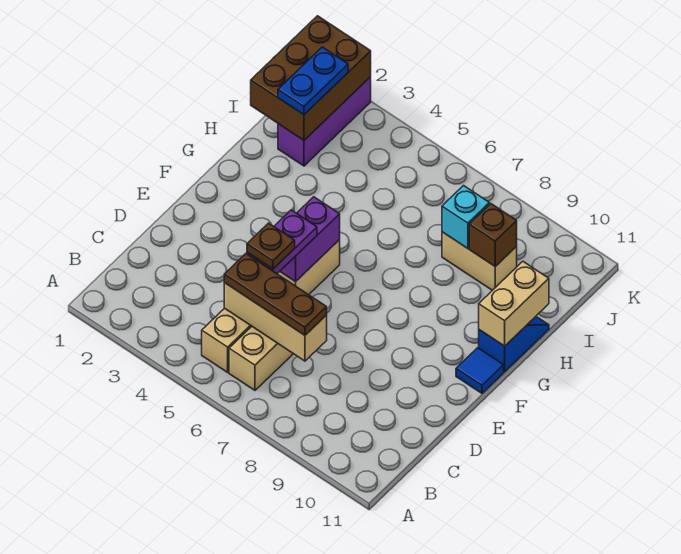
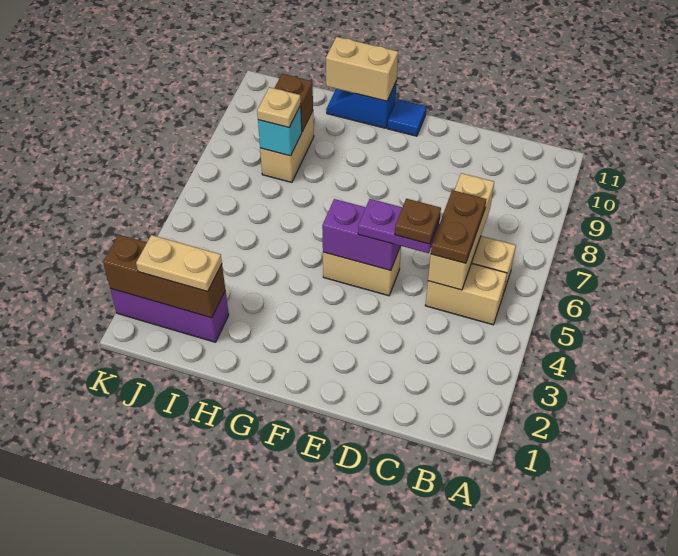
brown 1x3 plate [224,254,327,335] -> brown 1x2 plate [431,190,486,263]
brown 2x3 brick [251,16,371,140] -> brown 1x3 brick [103,235,225,318]
blue 1x2 plate [278,47,348,115] -> tan 1x2 plate [136,235,222,292]
none -> tan 1x1 plate [257,87,301,127]

